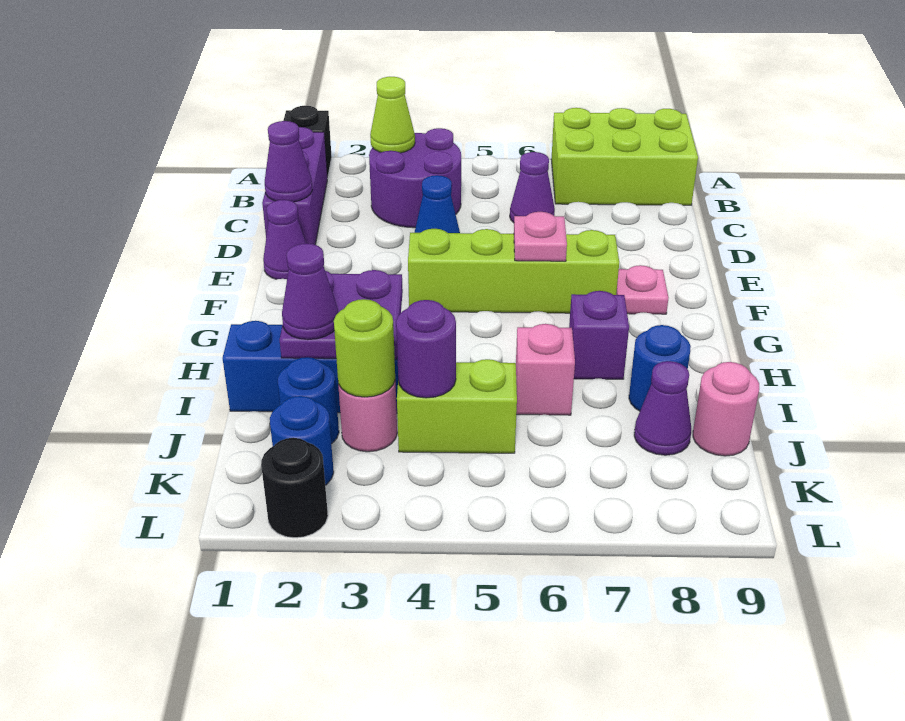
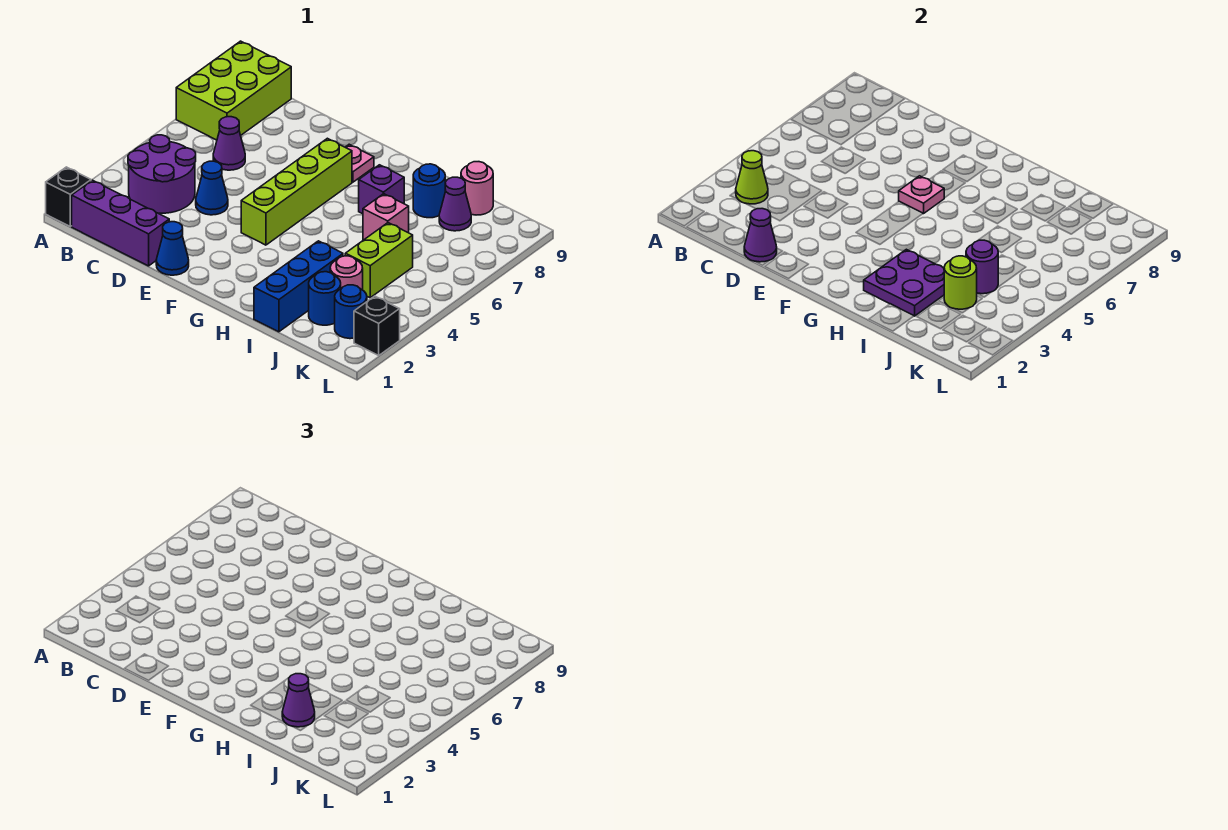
purple 1x1 cone [263,200,306,279] -> blue 1x1 cone [156,222,189,275]
black 1x1 round brick [261,438,328,538] -> black 1x1 brick [354,296,400,355]

